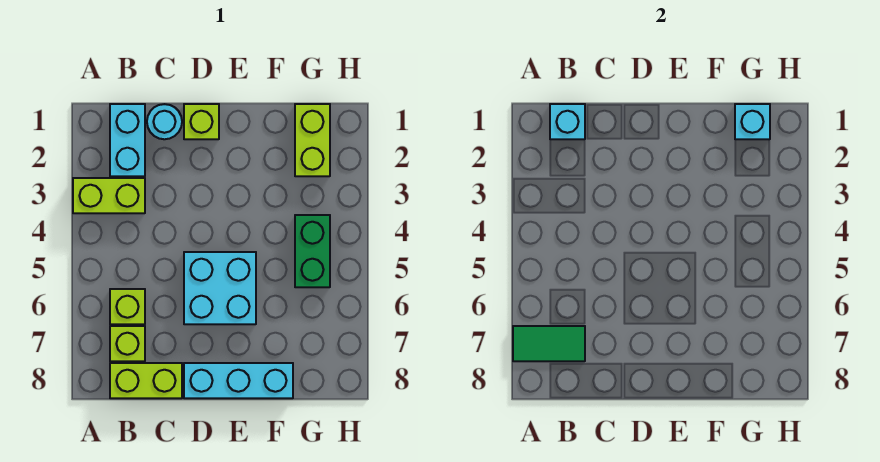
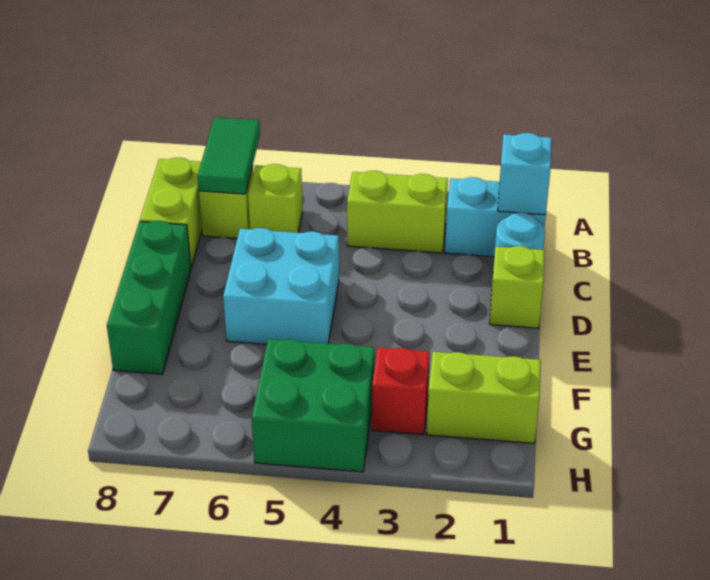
lime 1x2 brick [73,178,145,213] -> lime 1x2 brick turned to [347,171,448,253]
cyan 1x3 brick [184,363,293,398] -> green 1x3 brick [107,221,191,374]
cyan 1x1 brick [735,104,770,139] -> none
none -> red 1x1 brick [372,347,430,435]
green 1x2 brick [295,215,330,287] -> green 2x2 brick [252,339,375,472]

